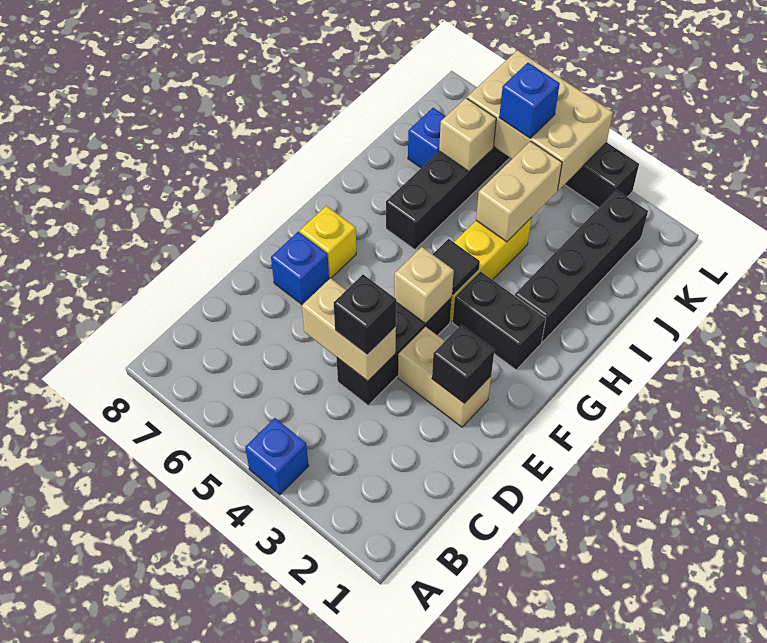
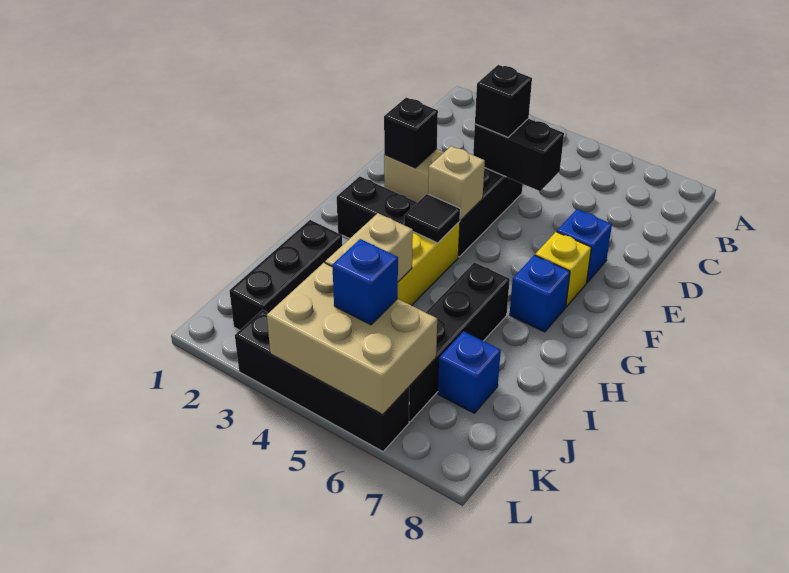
blue 1x1 brick [245,418,309,495] -> blue 1x1 brick moved to [510,255,570,332]
tan 1x2 brick [302,278,396,381] -> black 1x2 brick [473,119,564,191]
black 1x4 brick [515,190,648,342] -> black 1x3 brick [229,220,342,330]
tan 1x1 brick [439,98,496,171] -> none

